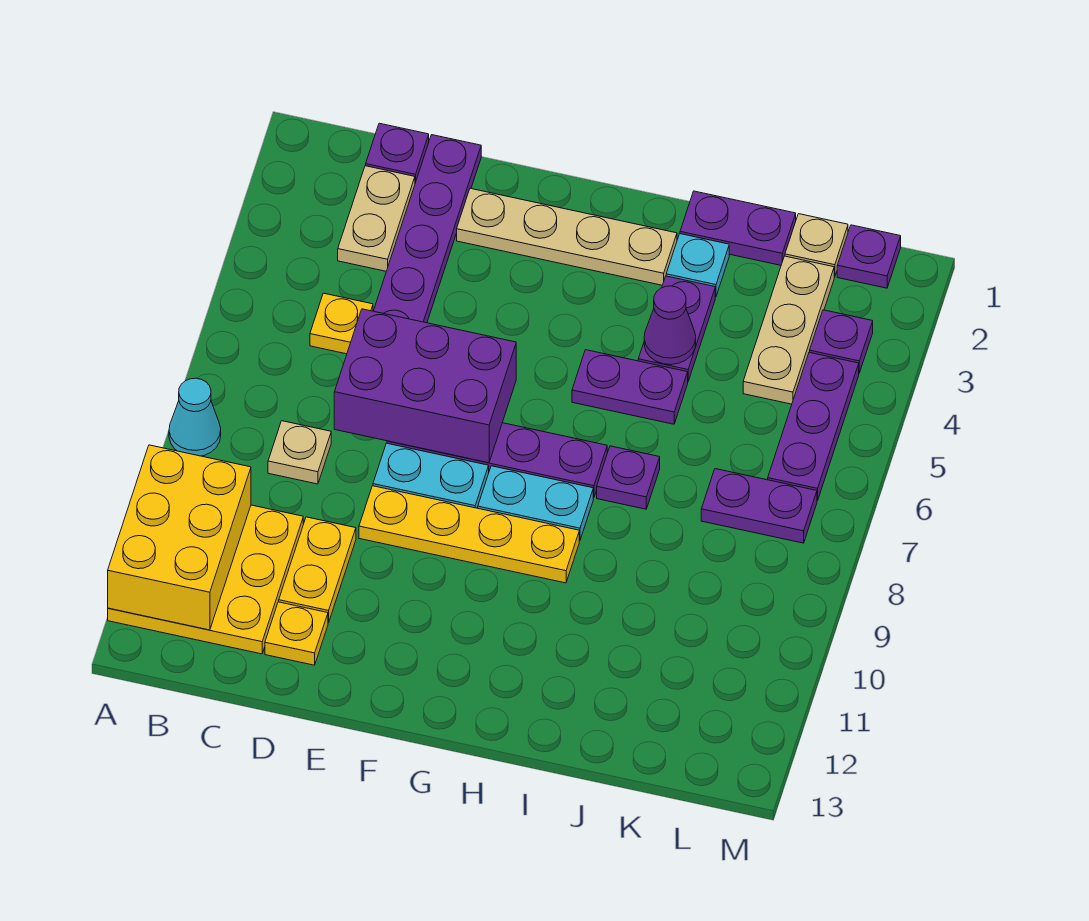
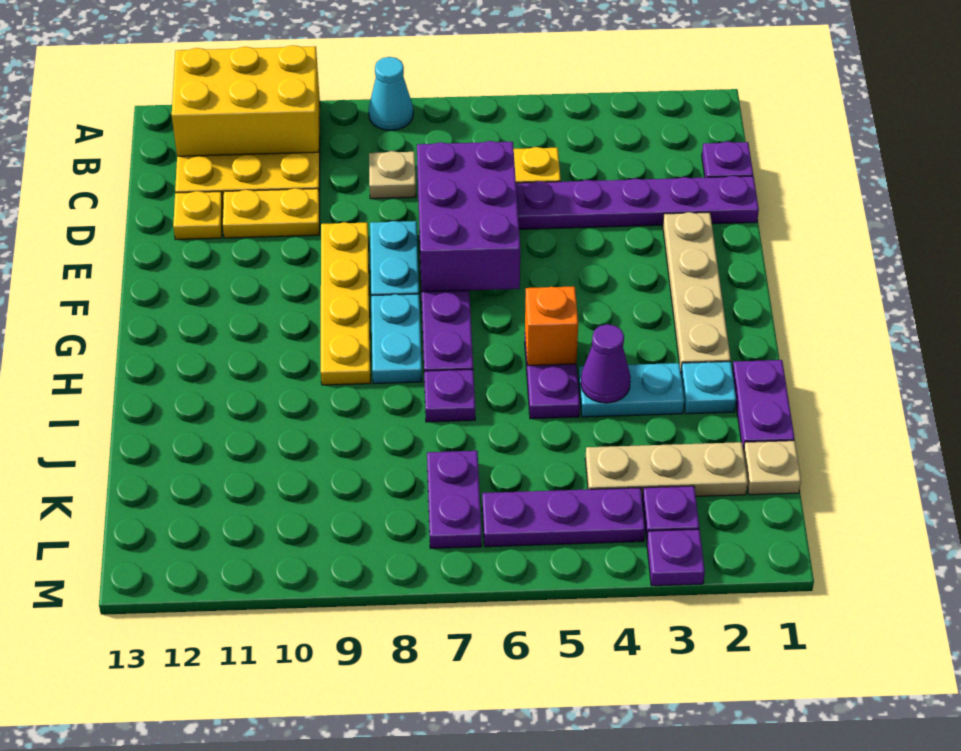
tan 1x2 plate [338,166,415,271] -> none
none -> orange 1x1 brick [525,286,578,366]
purple 1x2 plate [638,276,715,381] -> cyan 1x2 plate [578,363,684,417]
purple 1x1 plate [837,225,901,288] -> purple 1x1 plate moved to [647,529,705,586]

